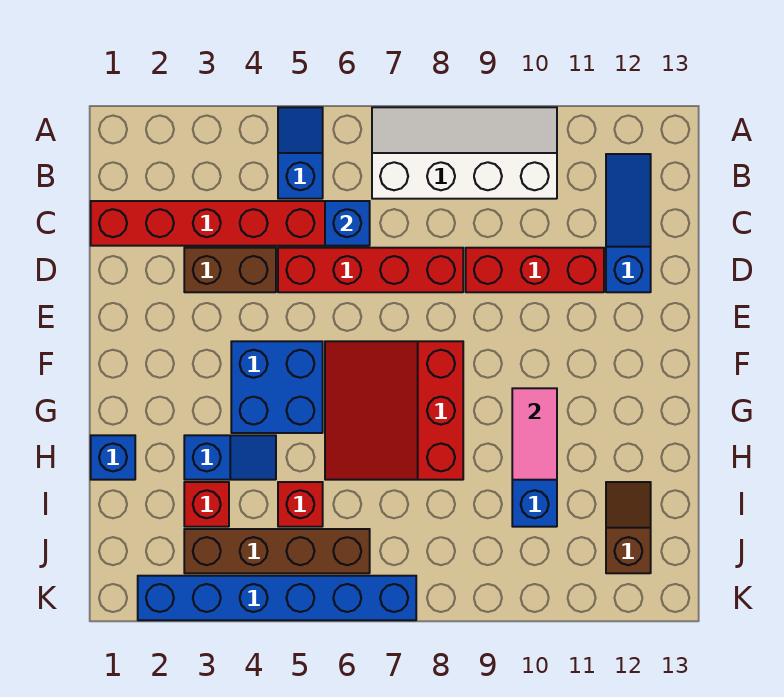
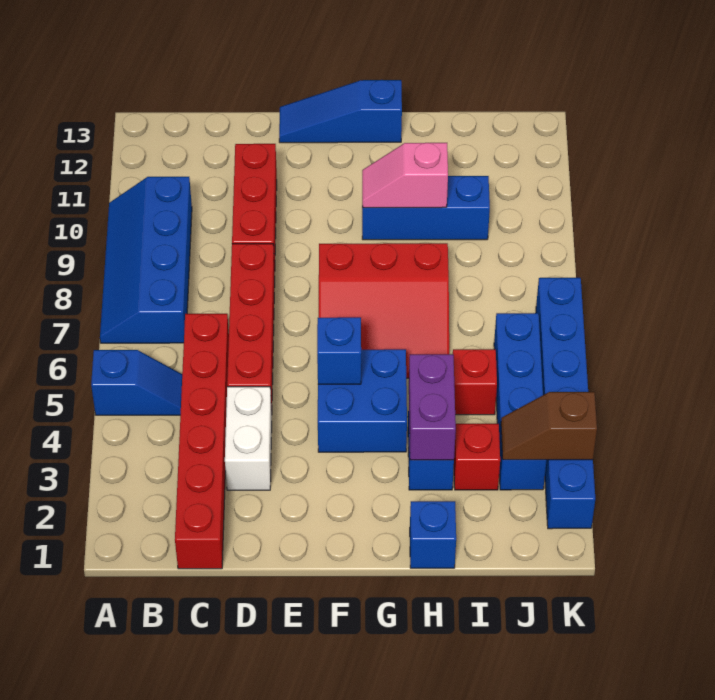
blue 1x2 slope [278,107,323,199] -> blue 1x2 slope turned to [91,350,182,415]
white 2x4 slope [372,107,557,199] -> blue 2x4 slope [100,177,192,343]
blue 1x3 slope [606,154,651,292] -> blue 1x3 slope moved to [279,80,402,143]
blue 1x1 brick [325,201,370,246] -> blue 1x1 brick moved to [317,317,361,384]
brown 1x2 brick [184,248,276,292] -> white 1x2 brick [225,387,272,490]
pink 1x2 tile [512,388,557,480] -> pink 1x2 slope [362,143,448,208]
none -> purple 1x2 brick [409,354,456,460]
brown 1x2 slope [606,482,651,573] -> brown 1x2 slope moved to [501,392,597,460]
brown 1x4 brick [184,529,370,573] -> blue 1x4 brick [494,313,547,490]

